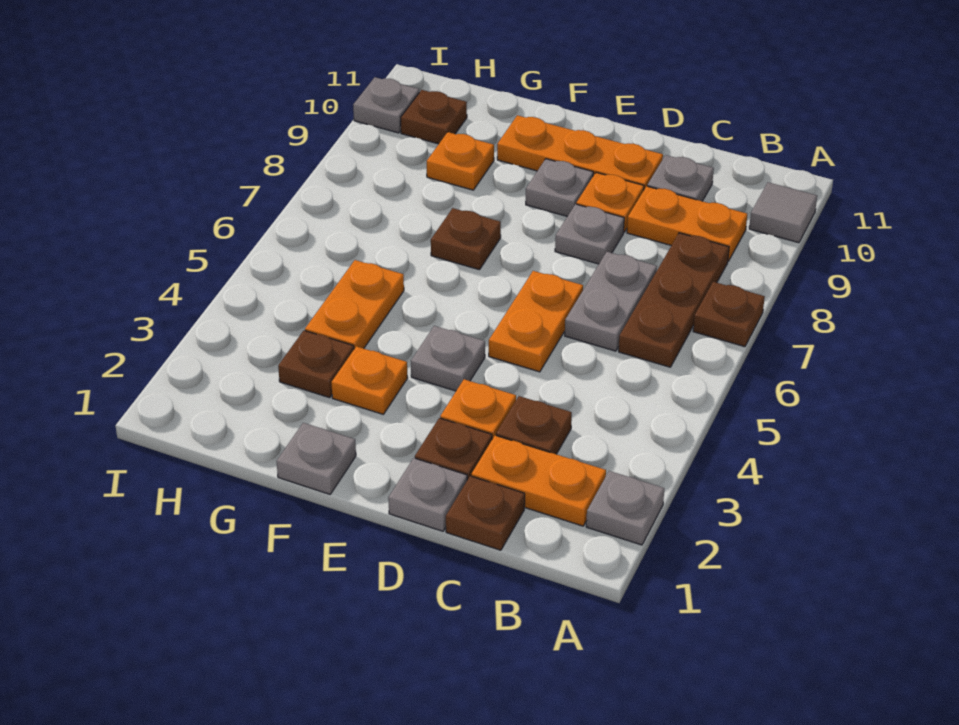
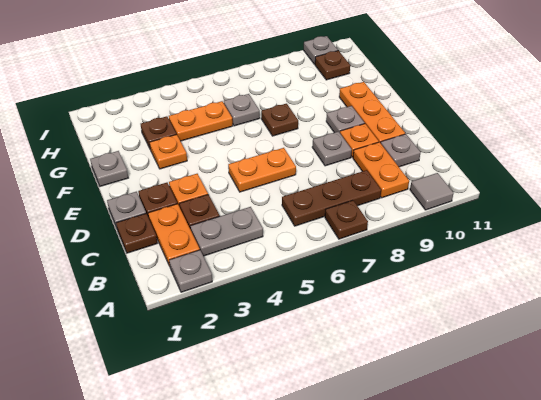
grey 1x2 plate [565,252,657,351] -> grey 1x2 plate moved to [190,207,263,256]
grey 1x1 plate [411,326,485,391] -> grey 1x1 plate moved to [224,94,260,126]
orange 1x1 plate [427,132,494,190] -> none

